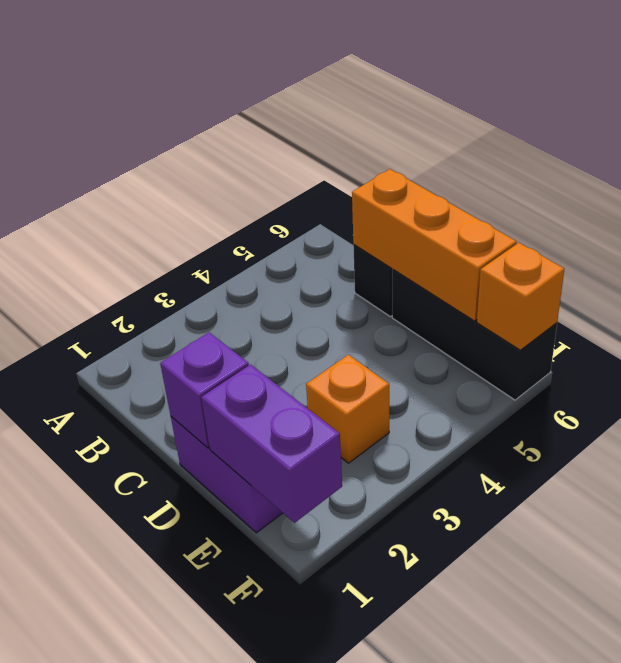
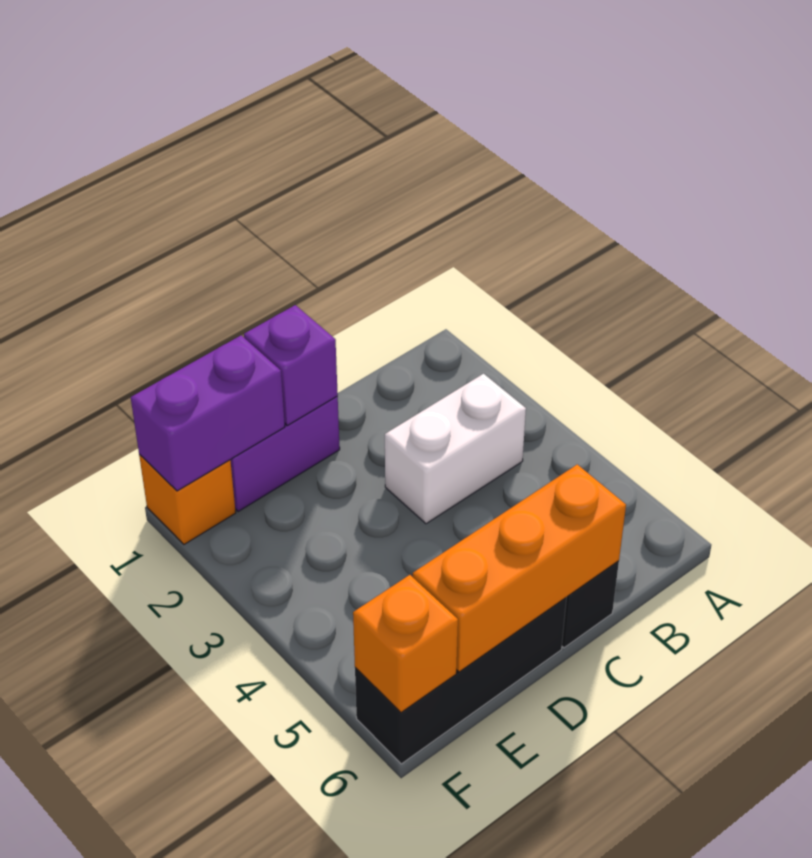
none -> white 1x2 brick [385,374,526,524]
orange 1x1 brick [306,355,389,463] -> orange 1x1 brick moved to [139,455,236,544]

